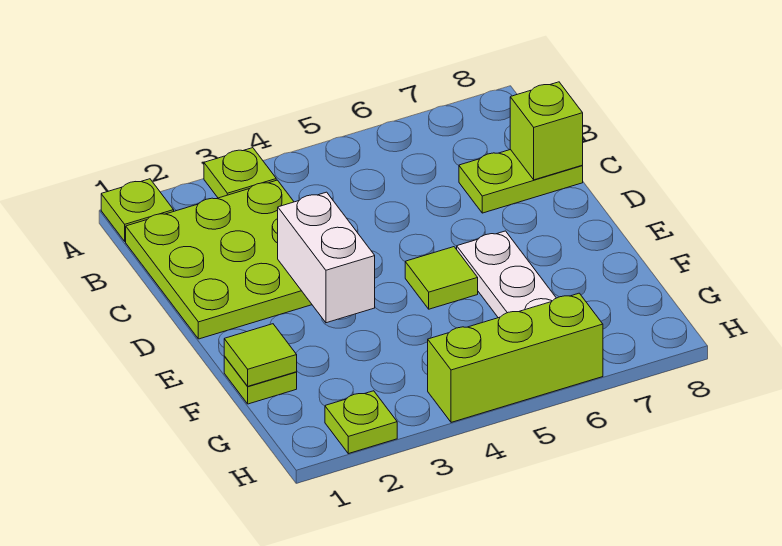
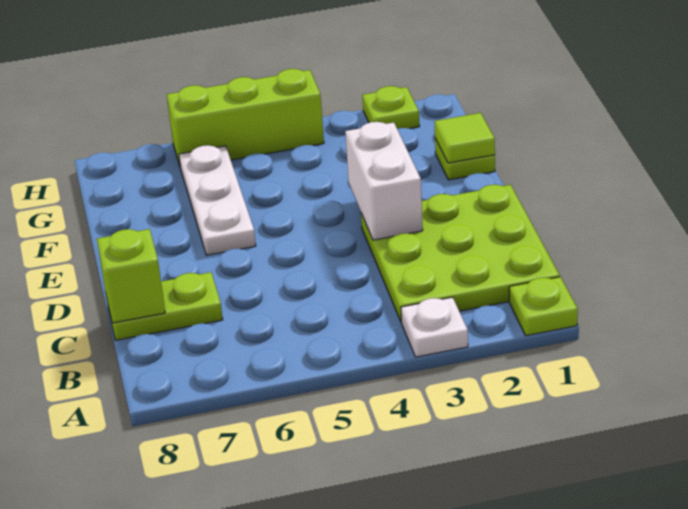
lime 1x1 plate [204,148,276,198] -> white 1x1 plate [401,297,468,357]
lime 1x1 tile [405,247,478,309] -> none

